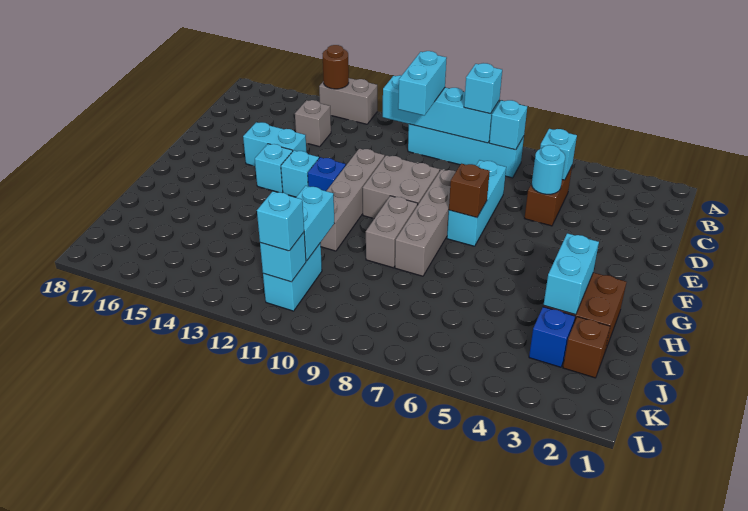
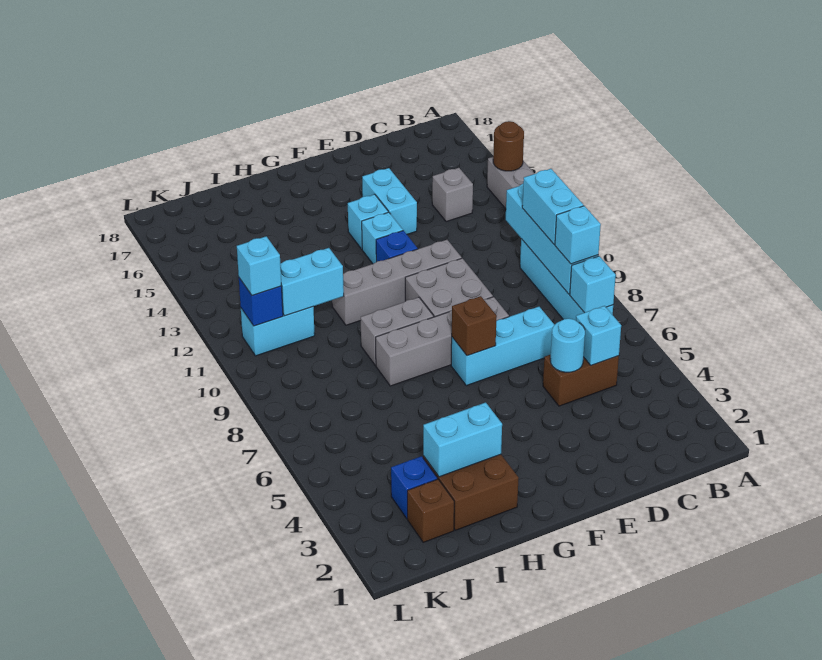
cyan 1x2 brick [398,51,447,116] -> cyan 1x2 brick turned to [522,169,584,245]
cyan 1x1 brick [260,232,306,282] -> blue 1x1 brick [239,278,283,326]

